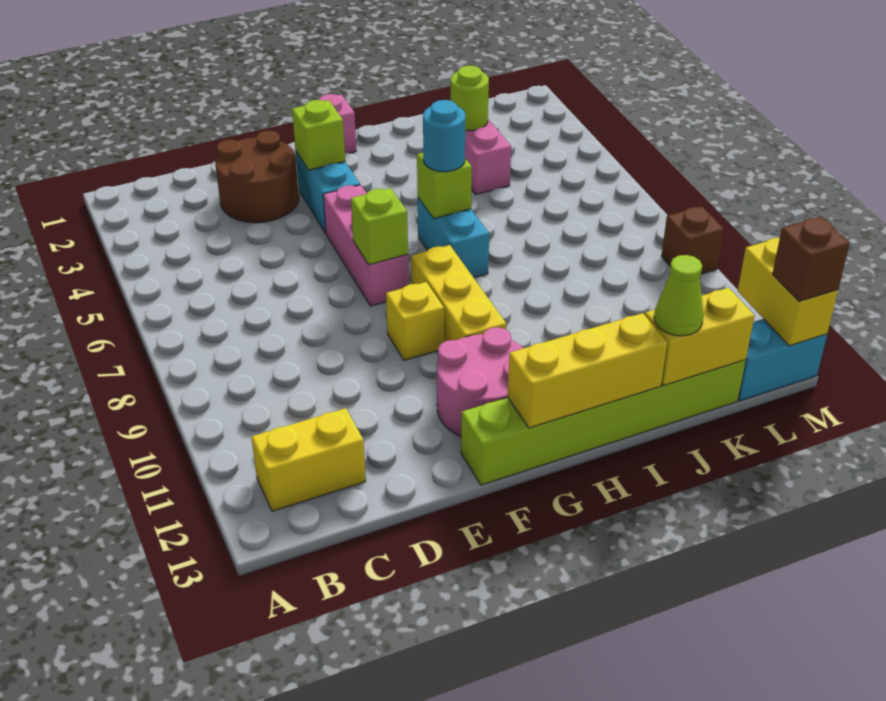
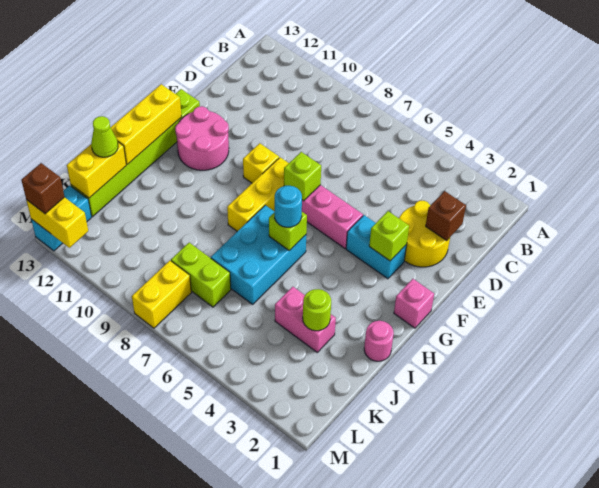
yellow 1x2 brick [251,408,366,511] -> yellow 1x2 brick moved to [132,261,191,328]
brown 2x2 round brick [215,131,299,223] -> yellow 2x2 round brick [399,201,450,267]
yellow 1x3 brick [411,245,506,342] -> yellow 1x3 brick turned to [227,157,289,231]
cyan 1x2 brick [418,198,489,278] -> cyan 2x3 brick [211,205,306,304]
none -> pink 1x1 round brick [364,321,394,361]
none -> lime 1x2 brick [171,243,231,307]
brown 1x1 brick [661,206,724,274] -> brown 1x1 brick moved to [426,191,466,241]

